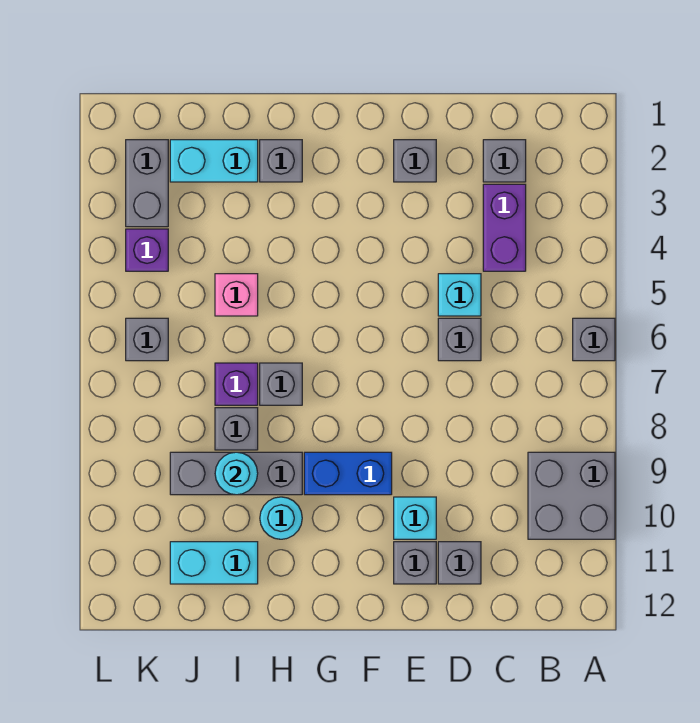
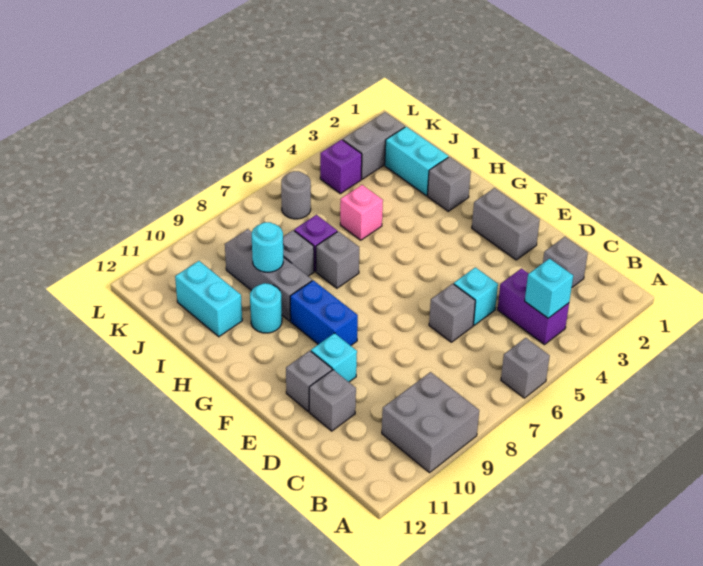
none -> cyan 1x1 brick [525,259,573,318]
purple 1x2 brick [483,184,526,271] -> purple 1x2 brick turned to [498,269,569,345]
grey 1x1 brick [394,140,436,182] -> grey 1x2 brick [472,188,540,260]
grey 1x1 brick [126,318,168,361] -> grey 1x1 round brick [281,171,311,219]

